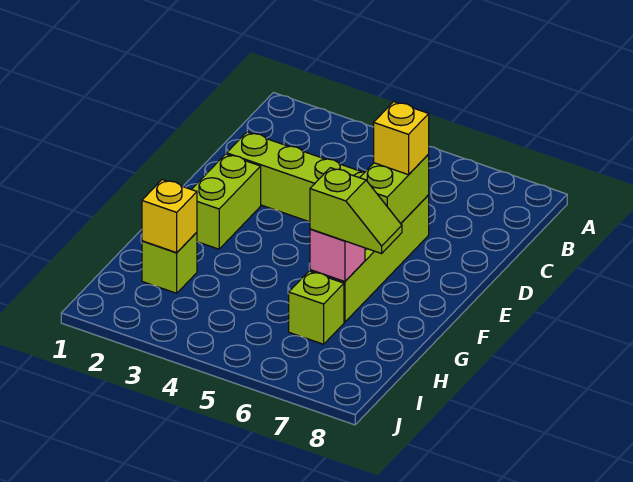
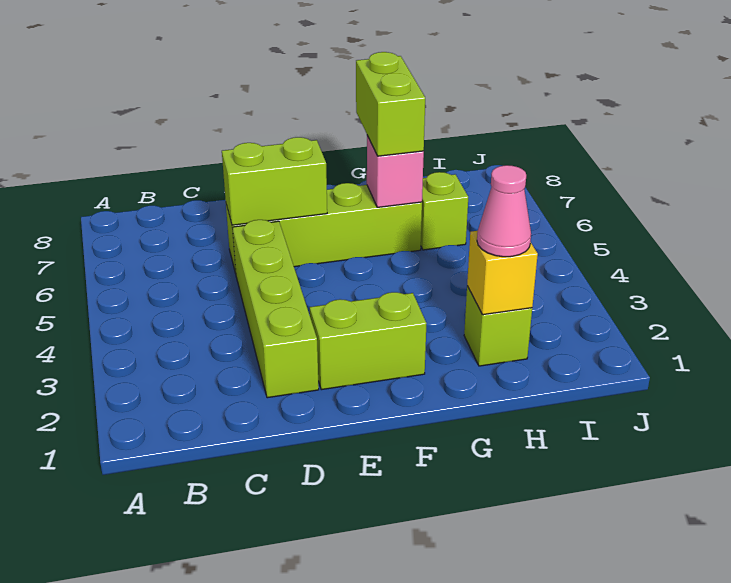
yellow 1x1 brick [374,102,429,175] -> none
lime 1x2 slope [310,168,402,254] -> lime 1x2 brick [356,52,425,156]
none -> pink 1x1 cone [477,165,531,257]

